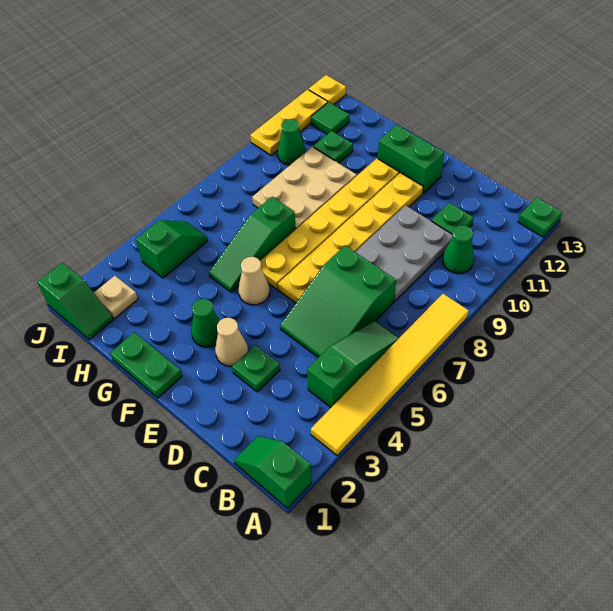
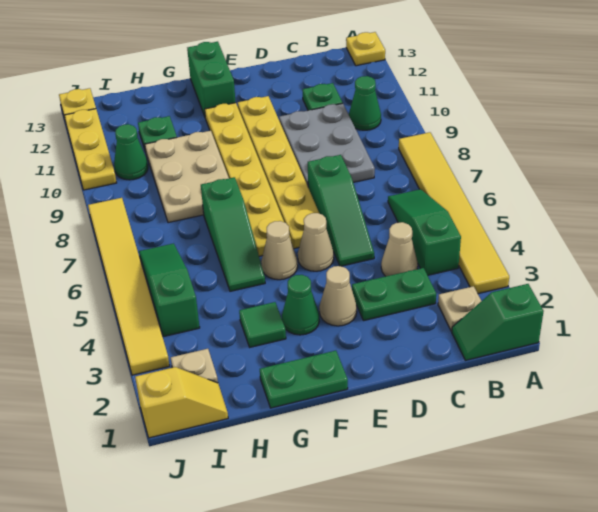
green 1x1 plate [518,197,562,237] -> yellow 1x1 plate [346,32,385,66]
none -> tan 1x1 plate [438,286,481,331]
none -> tan 1x1 cone [381,222,418,276]
green 2x3 slope [280,246,396,358] -> green 1x3 slope [308,155,374,266]
green 1x1 plate [232,345,280,392] -> green 1x2 plate [352,268,436,321]
none -> tan 1x1 cone [298,213,334,271]
green 1x2 brick [378,125,444,193] -> green 1x2 brick turned to [187,42,236,116]
green 1x2 slope [38,263,113,340] -> yellow 1x2 slope [135,367,228,438]
green 1x2 slope [136,220,208,278] -> green 1x3 slope [139,243,200,337]
green 1x1 tile [311,102,349,134] -> green 1x1 tile moved to [239,302,286,347]
none -> yellow 1x6 tile [88,198,170,375]

